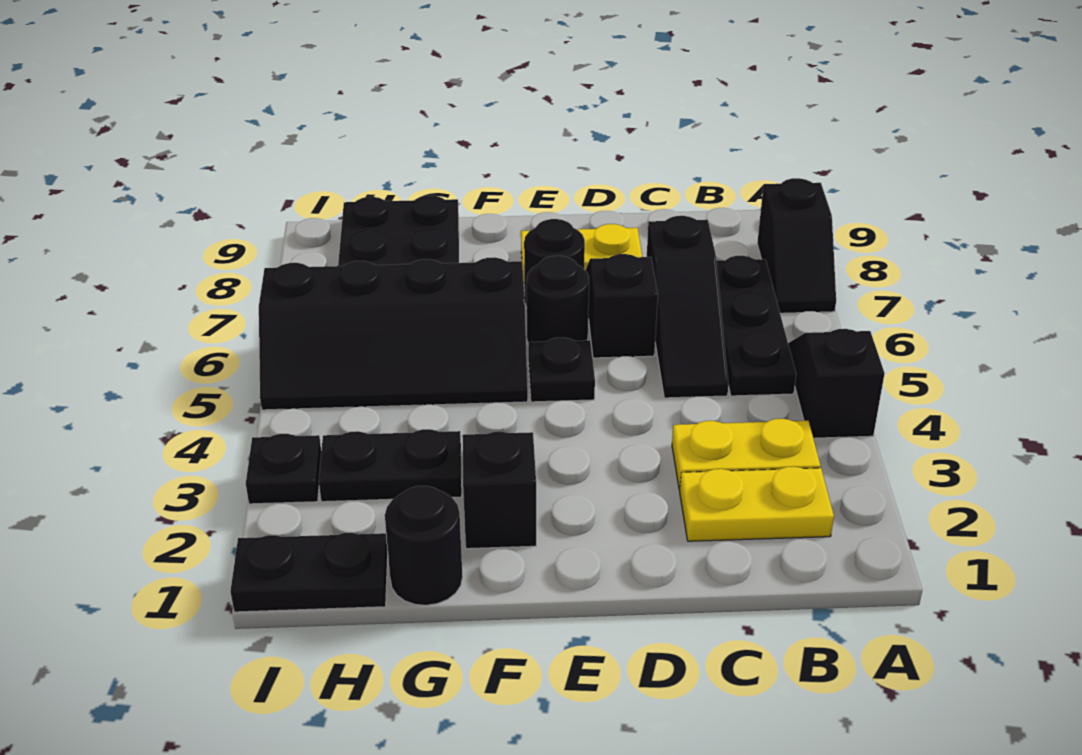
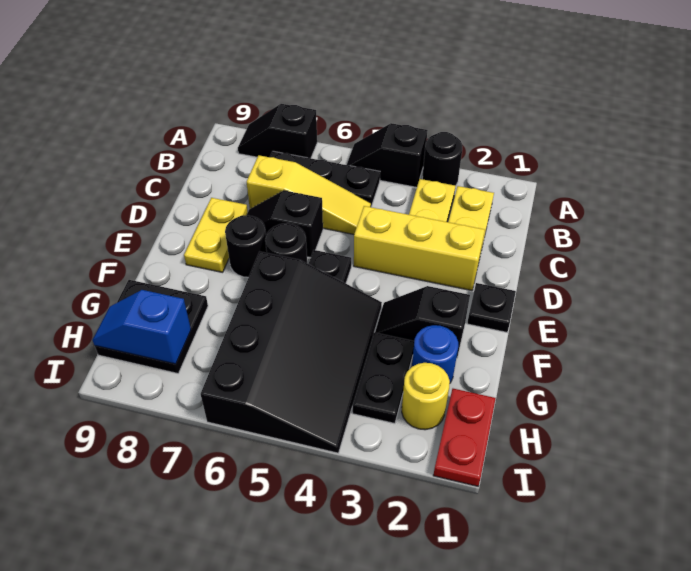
black 1x2 slope [757,178,836,313] -> black 1x2 slope turned to [238,104,317,158]
black 1x3 slope [647,216,729,398] -> yellow 1x3 slope [247,155,371,234]
none -> yellow 1x3 brick [354,206,485,291]
black 2x4 slope [259,257,528,410] -> black 3x4 slope [201,252,382,453]
black 1x1 round brick [385,486,463,605] -> black 1x1 round brick moved to [422,132,463,186]
none -> blue 1x1 round brick [412,325,458,383]
black 1x2 plate [230,533,388,612] -> red 1x2 plate [433,389,496,486]
none -> yellow 1x1 round brick [402,363,450,430]
none -> blue 1x2 slope [93,290,191,364]
black 1x1 plate [246,434,321,504] -> black 1x1 plate moved to [467,283,516,332]

